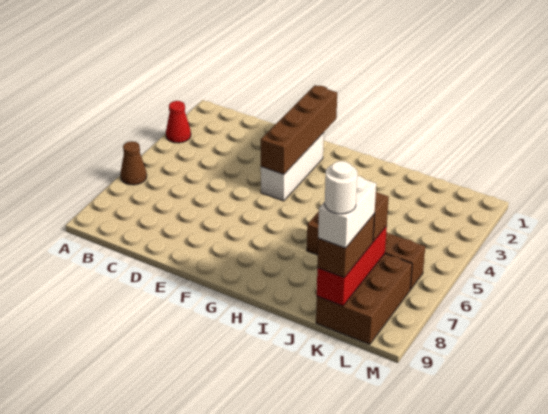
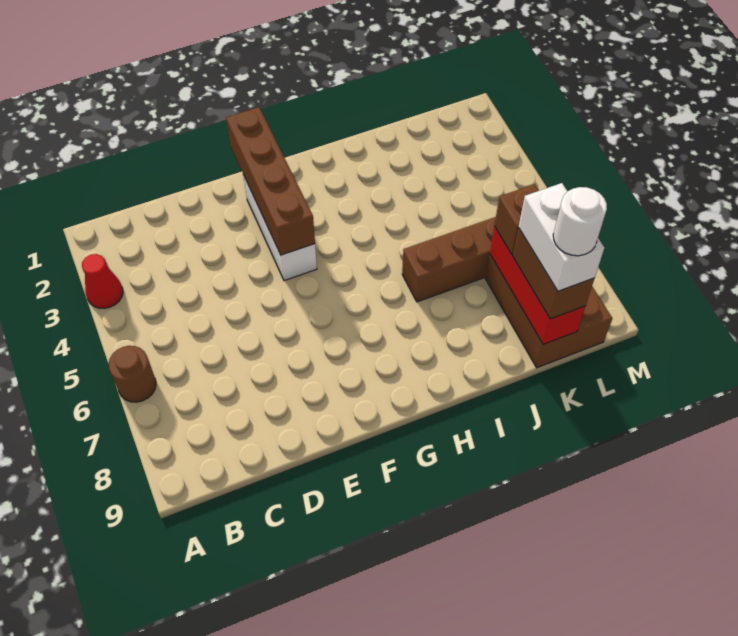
brown 1x1 cone [120,141,147,185] -> brown 1x1 round brick [108,346,156,402]

